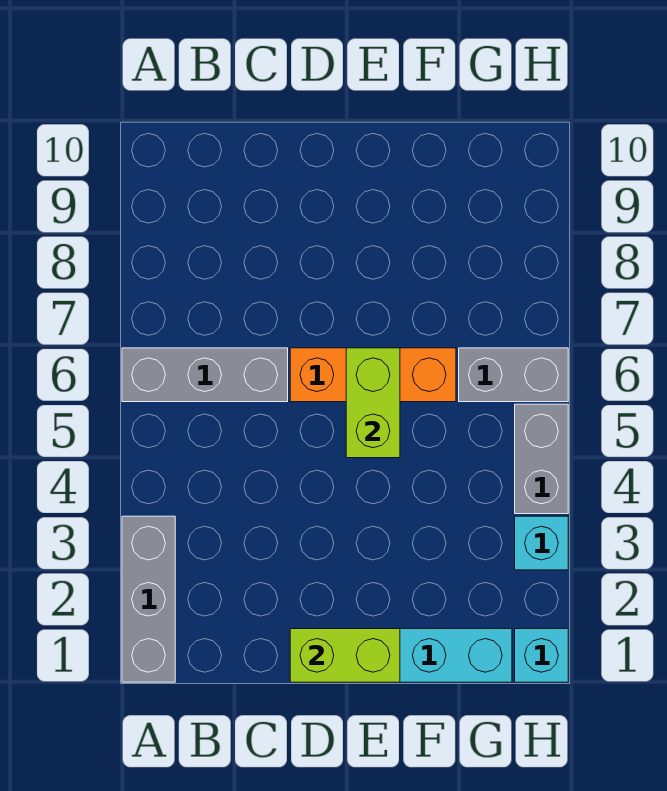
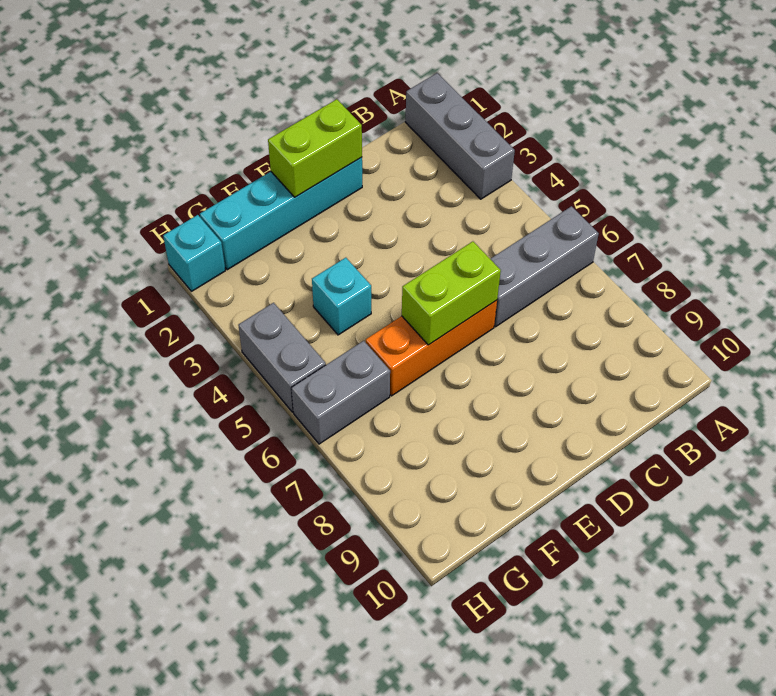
lime 1x2 brick [346,348,400,458] -> lime 1x2 brick turned to [402,242,501,345]
cyan 1x1 brick [515,516,568,570] -> cyan 1x1 brick moved to [312,258,371,335]

